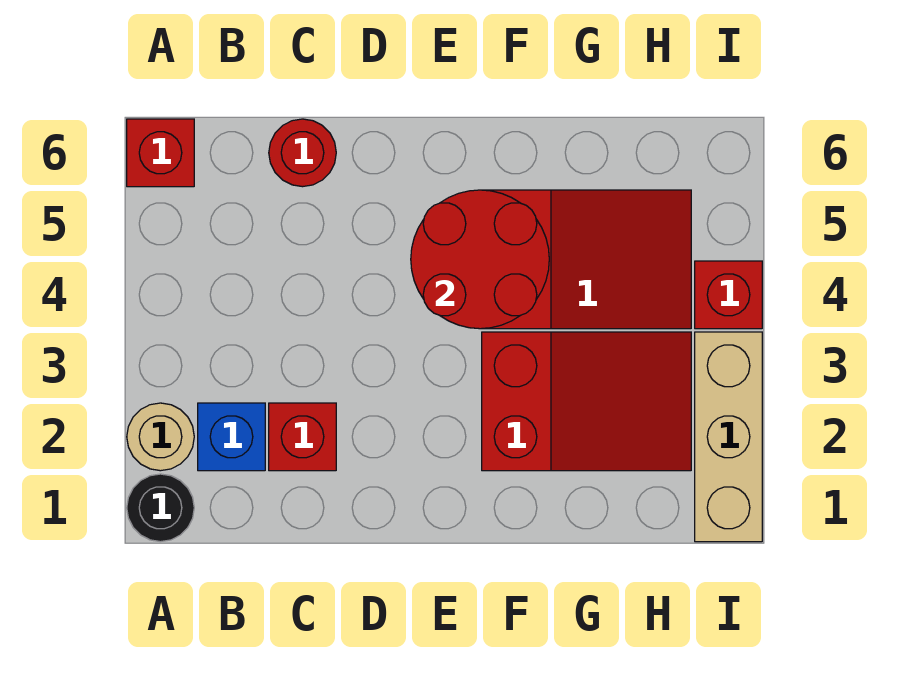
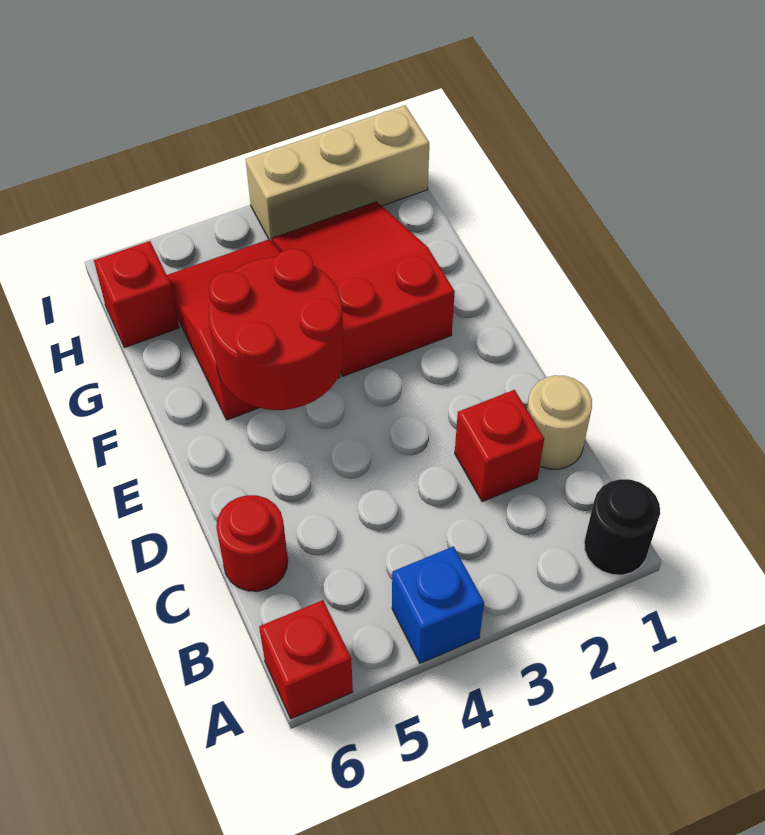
tan 1x1 round brick [127,403,194,471] -> tan 1x1 round brick moved to [527,375,592,469]
blue 1x1 brick [198,403,265,471] -> blue 1x1 brick moved to [392,546,484,663]
red 1x1 brick [695,261,762,329] -> red 1x1 brick moved to [94,241,179,348]

